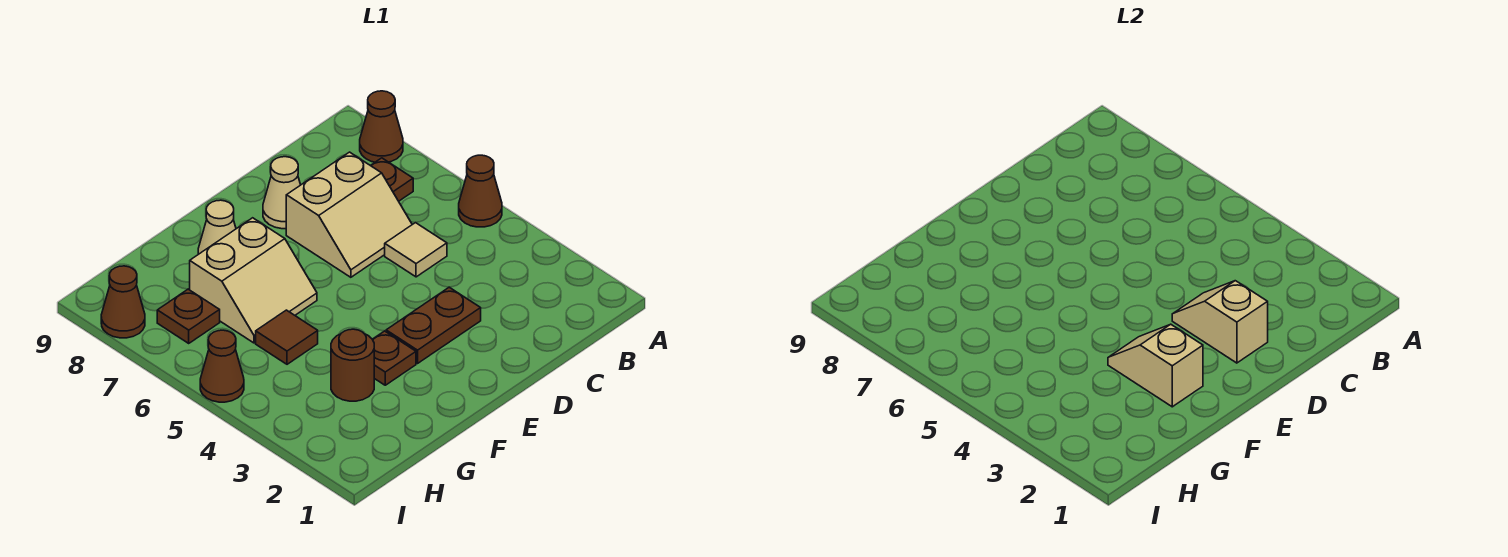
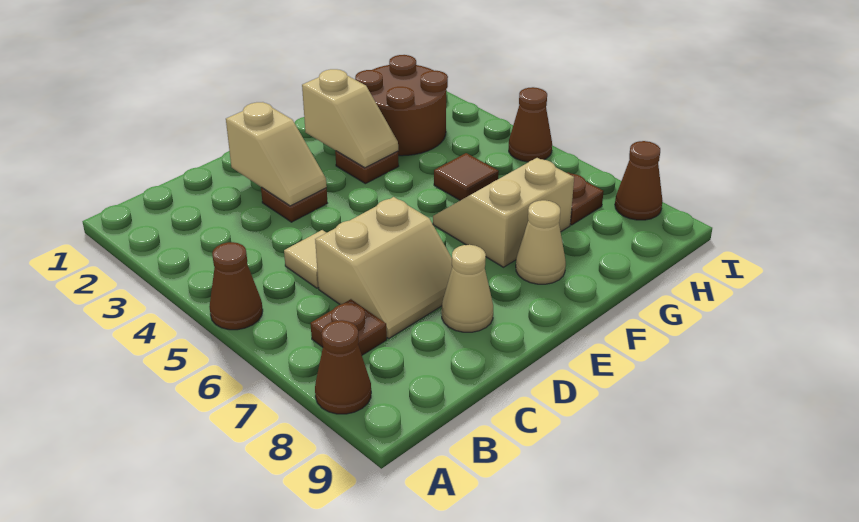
tan 2x2 slope [286,152,412,277] -> tan 2x2 slope turned to [315,197,452,338]
brown 1x2 plate [386,287,481,363] -> brown 1x1 plate [261,187,327,222]
brown 1x1 round brick [331,329,374,401] -> brown 2x2 round brick [355,55,448,156]

